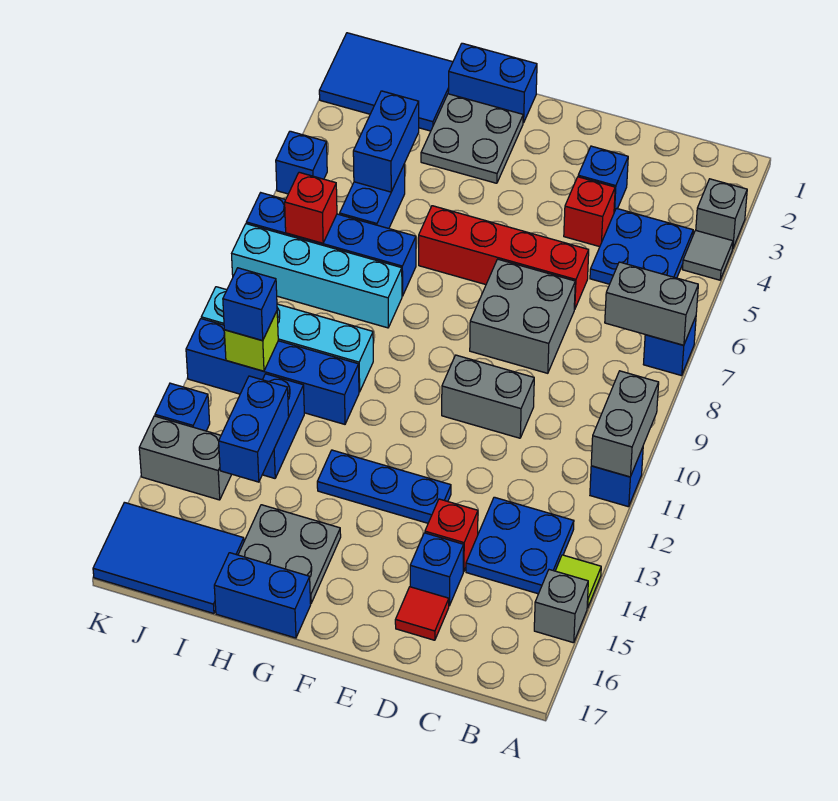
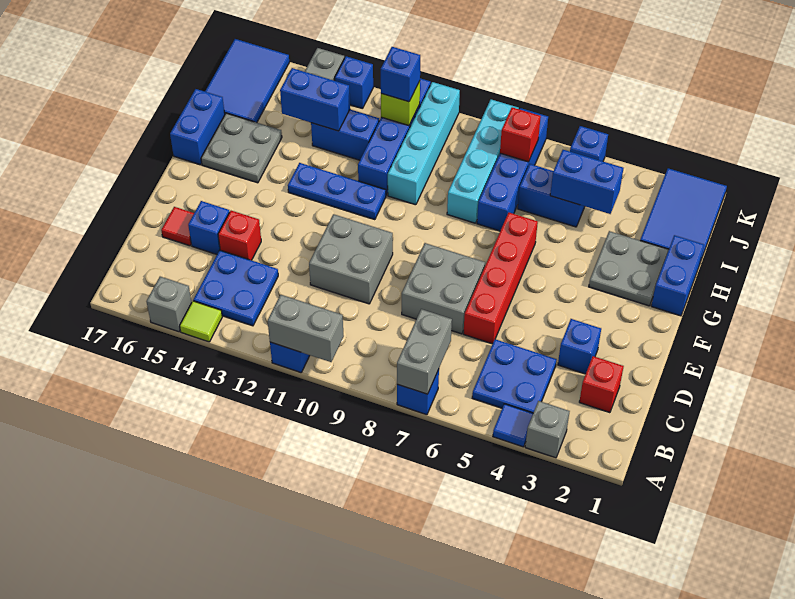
grey 1x1 tile [682,230,733,280] -> blue 1x1 tile [493,404,533,447]
red 1x1 brick [564,177,615,247] -> red 1x1 brick moved to [579,356,624,413]
grey 1x2 brick [442,355,534,438] -> grey 2x2 brick [309,214,393,304]
blue 1x3 plate [317,450,451,523] -> blue 1x3 plate turned to [288,163,386,220]

